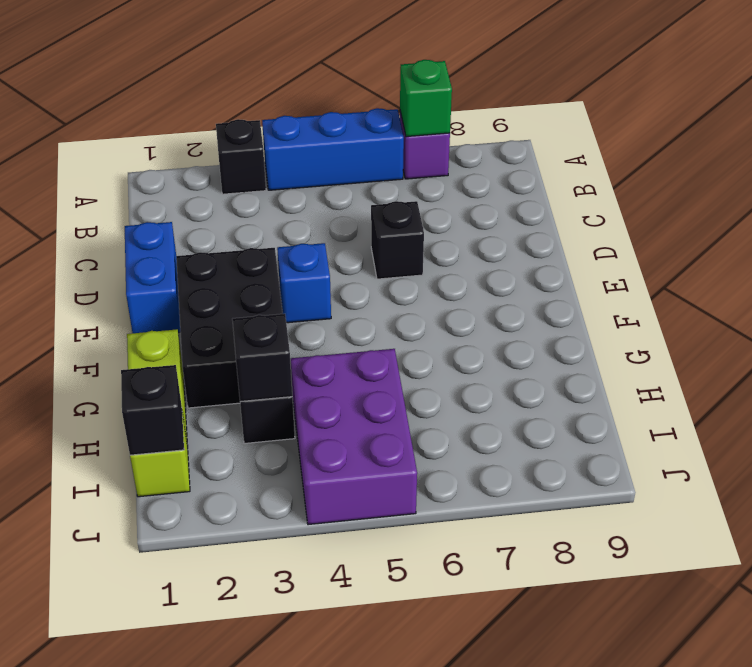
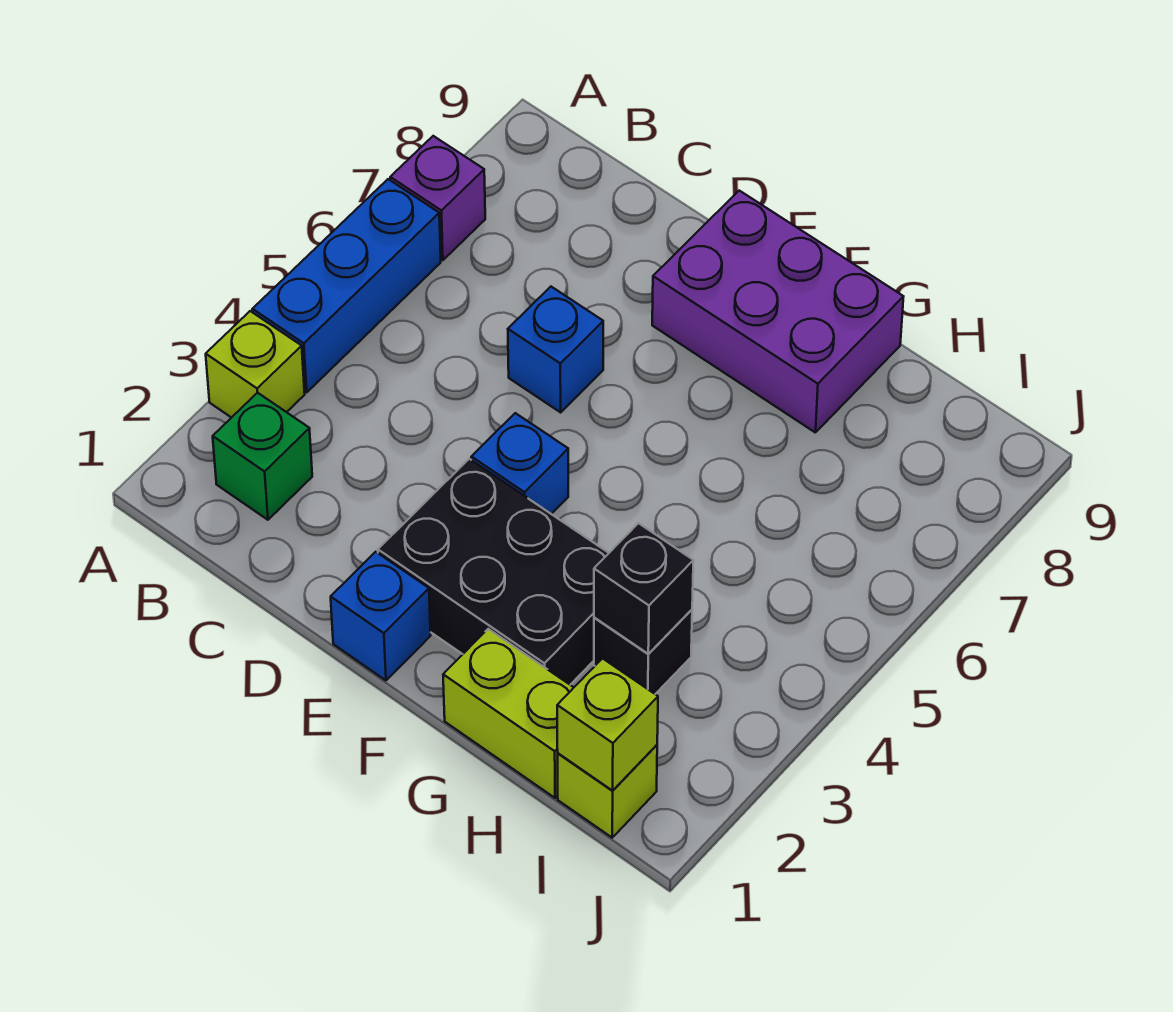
black 1x1 brick [216,119,266,194] -> lime 1x1 brick [206,311,305,418]
green 1x1 brick [400,60,452,137] -> green 1x1 brick moved to [213,393,312,520]
blue 1x2 brick [125,222,180,333] -> blue 1x1 brick [331,552,431,680]
black 1x1 brick [371,201,424,279] -> blue 1x1 brick [508,287,603,412]
purple 2x3 brick [291,349,417,525] -> purple 2x3 brick moved to [652,191,904,433]
black 1x1 brick [121,365,184,455] -> lime 1x1 brick [557,659,658,791]

